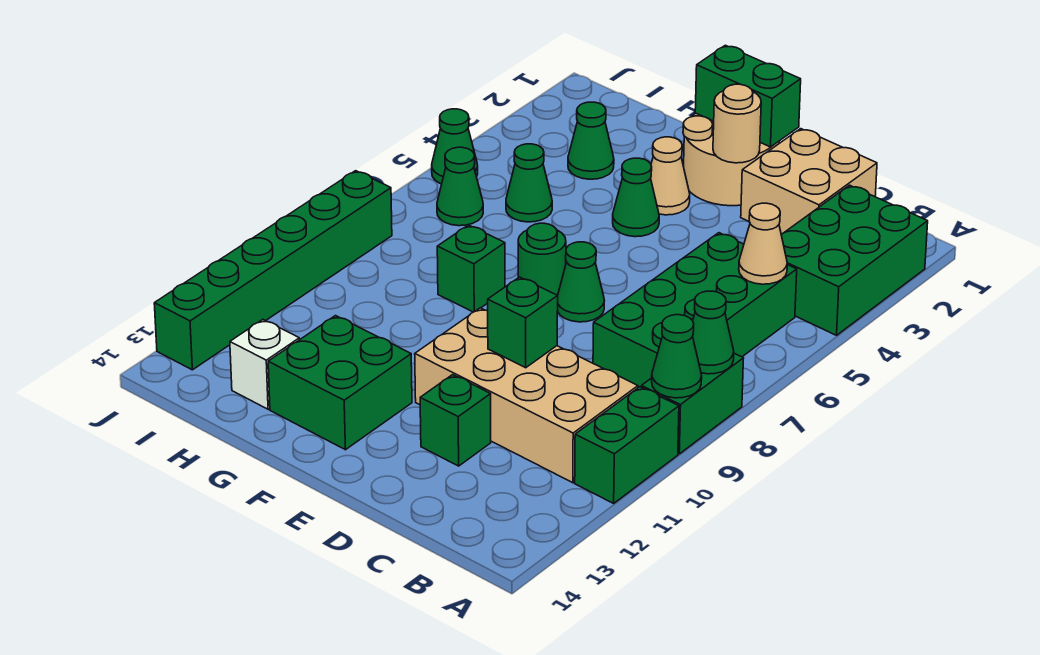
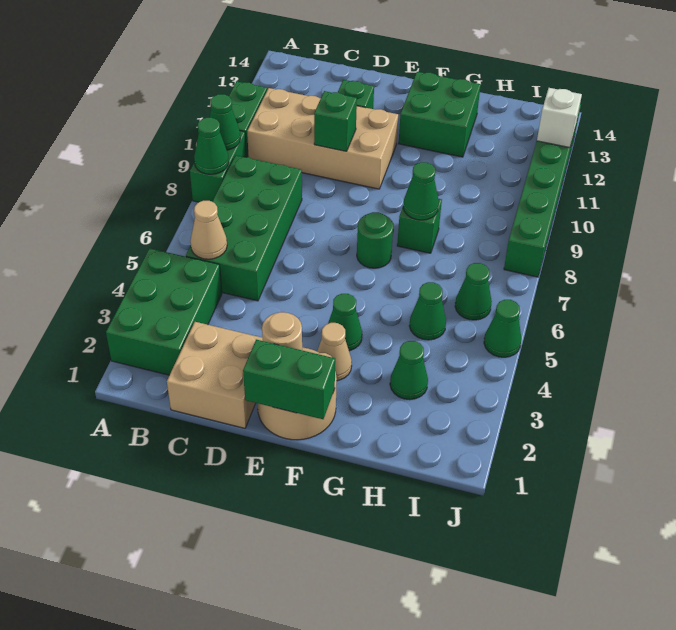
green 1x1 cone [557,242,604,322] -> green 1x1 cone moved to [403,162,439,220]
white 1x1 brick [230,320,299,409] -> white 1x1 brick moved to [537,88,582,148]

